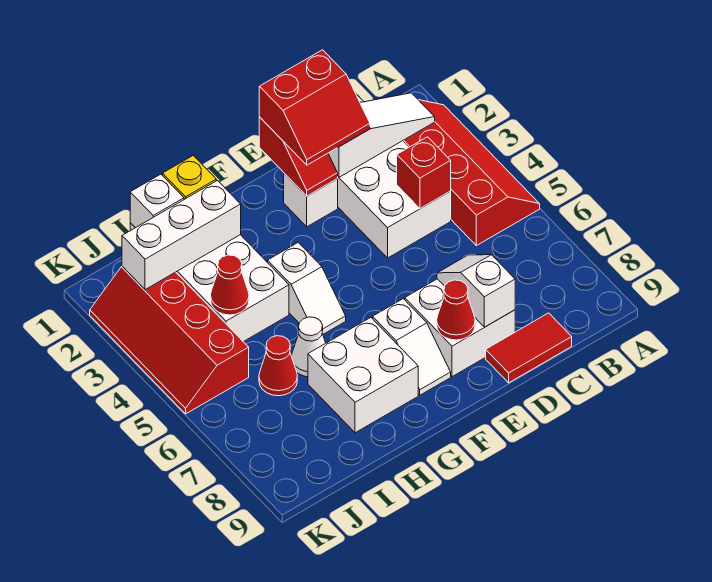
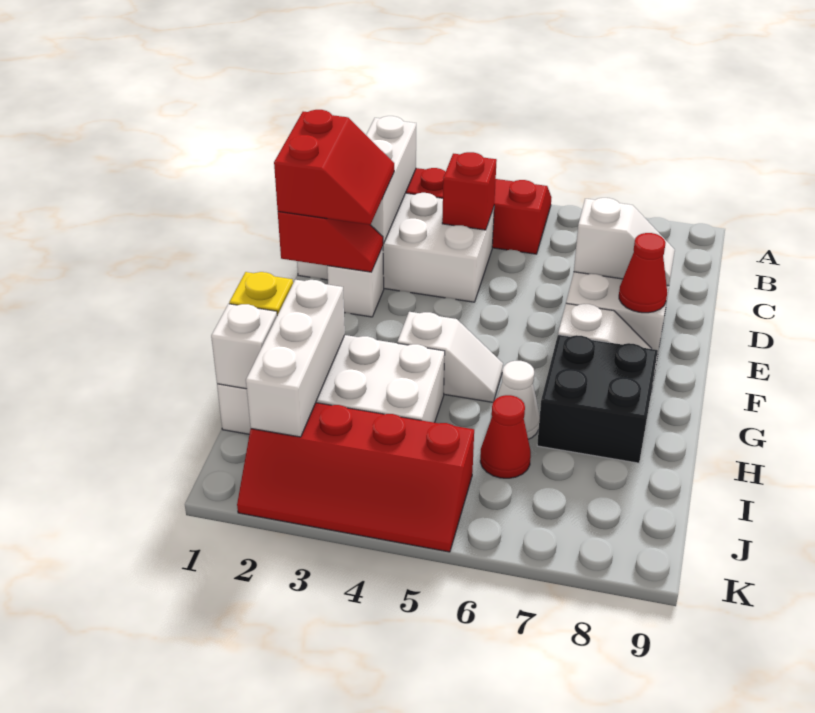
white 1x3 slope [328,93,435,177] -> white 1x3 brick [366,116,416,244]
red 1x2 tile [486,313,572,383] -> none
white 1x2 slope [437,255,515,327] -> white 1x2 slope turned to [574,198,675,286]
white 2x2 brick [308,317,418,433] -> black 2x2 brick [537,335,658,463]
red 1x1 cone [211,255,249,315] -> none

